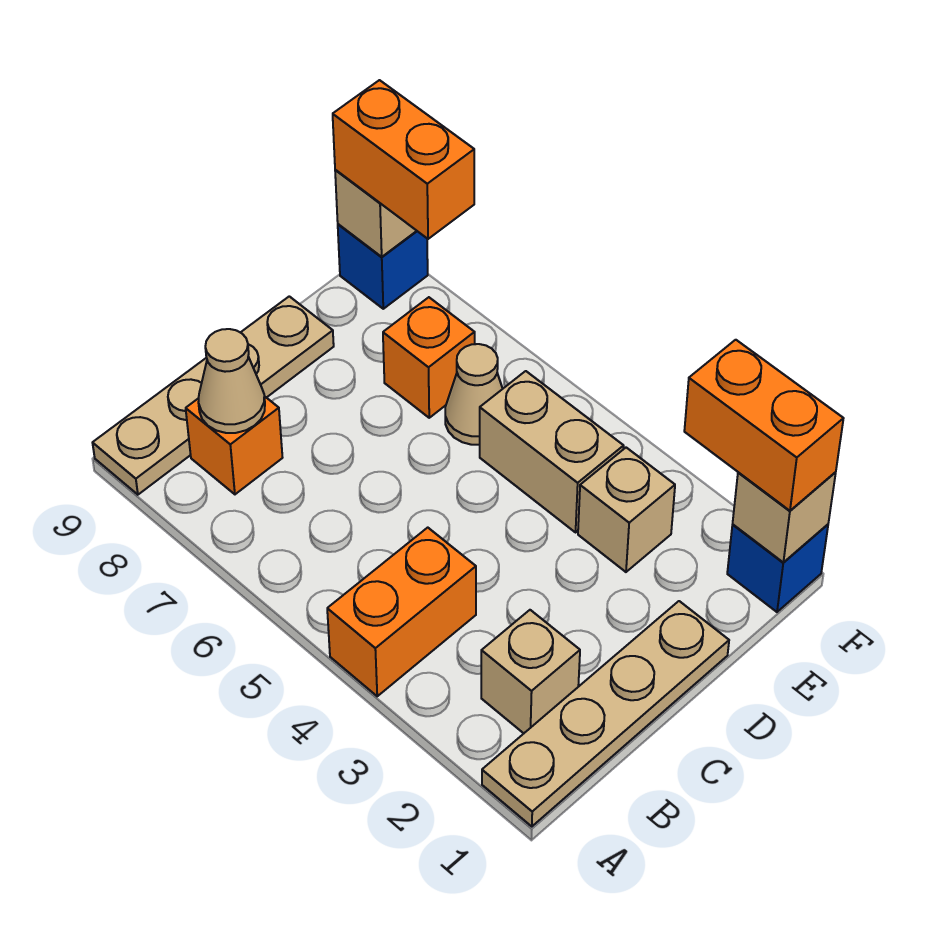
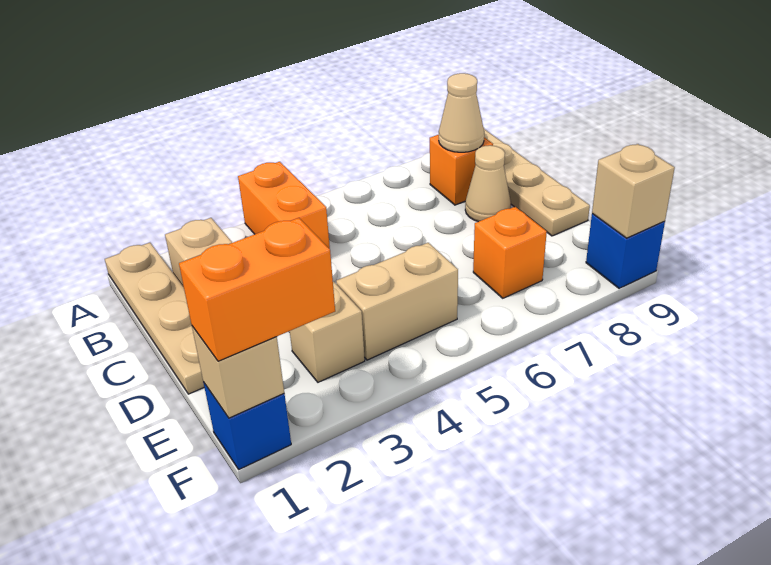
tan 1x1 cone [445,344,503,445] -> tan 1x1 cone moved to [465,145,511,222]
orange 1x2 brick [333,80,474,239] -> none

